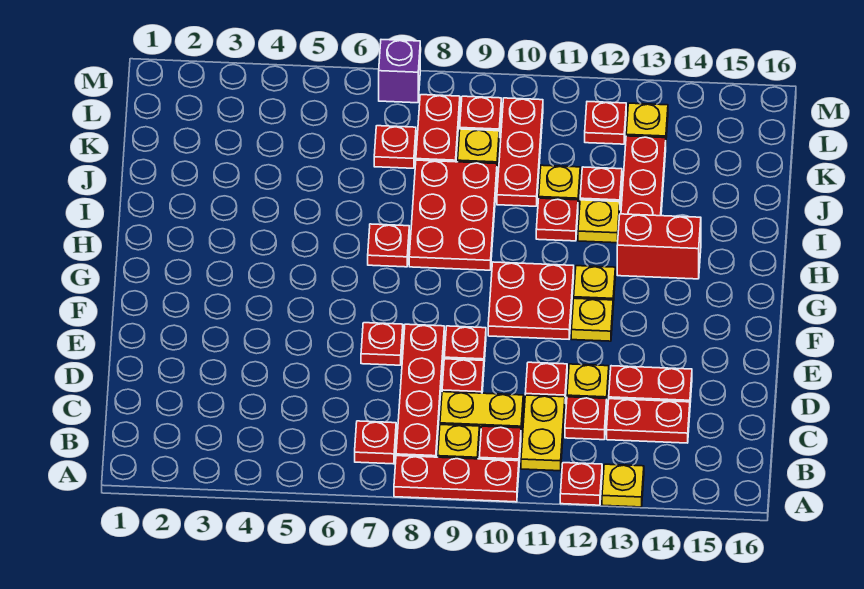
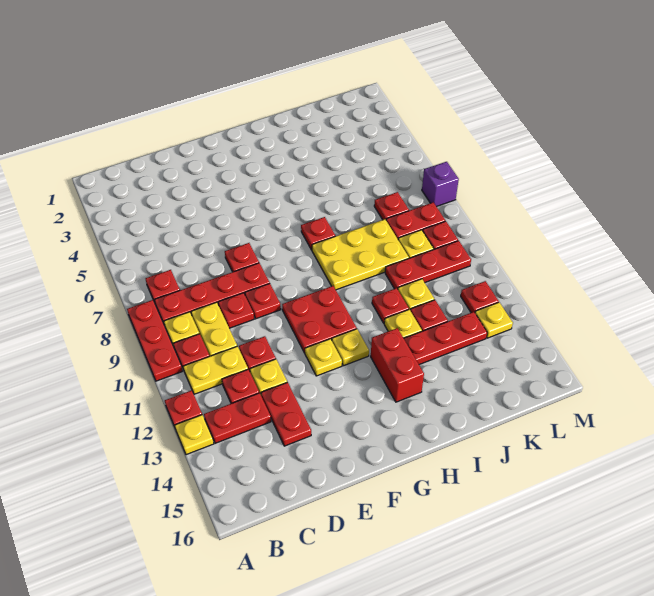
red 1x2 plate [607,399,690,443] -> red 1x2 plate turned to [204,393,271,443]
red 2x3 plate [409,160,497,270] -> yellow 2x3 plate [312,219,409,290]

